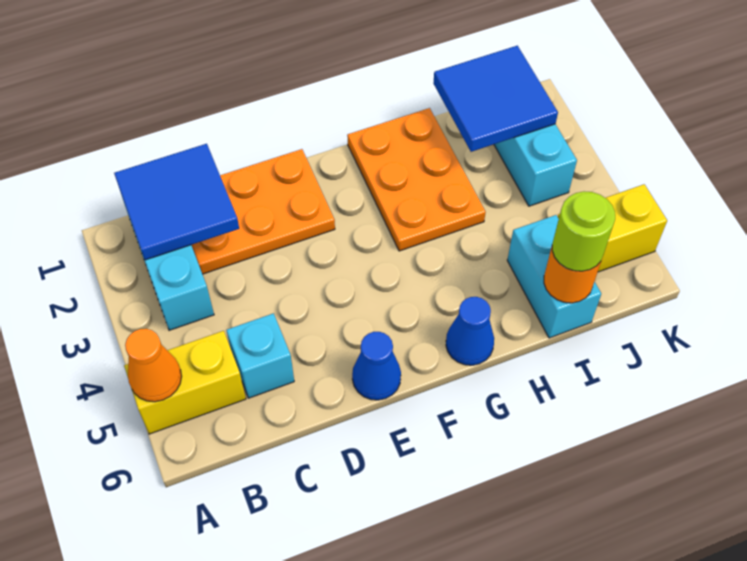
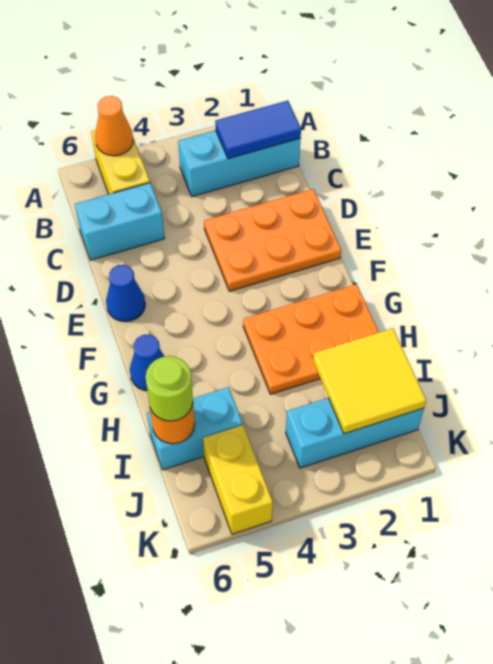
blue 2x2 tile [114,144,239,260] -> blue 1x2 tile [215,101,301,159]
orange 2x3 plate [191,149,335,274] -> orange 2x3 plate turned to [204,189,341,291]
cyan 1x1 brick [226,313,294,398] -> cyan 1x2 brick [75,183,164,260]
blue 2x2 tile [433,46,558,152] -> yellow 2x2 tile [313,328,426,434]

